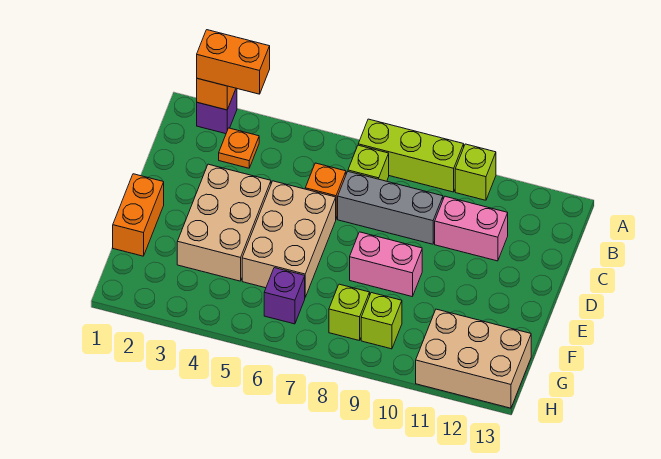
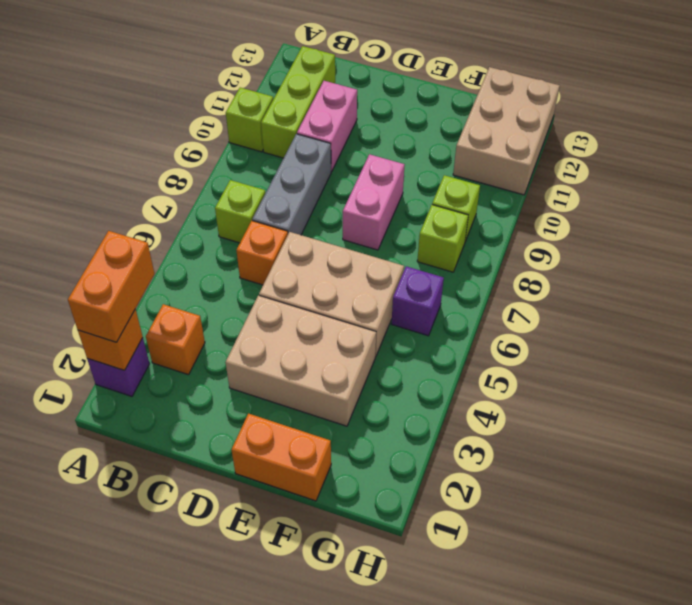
lime 1x3 brick [358,119,464,192] -> lime 1x3 brick moved to [261,46,335,158]
orange 1x1 plate [219,128,259,168] -> orange 1x1 brick [146,304,205,375]

